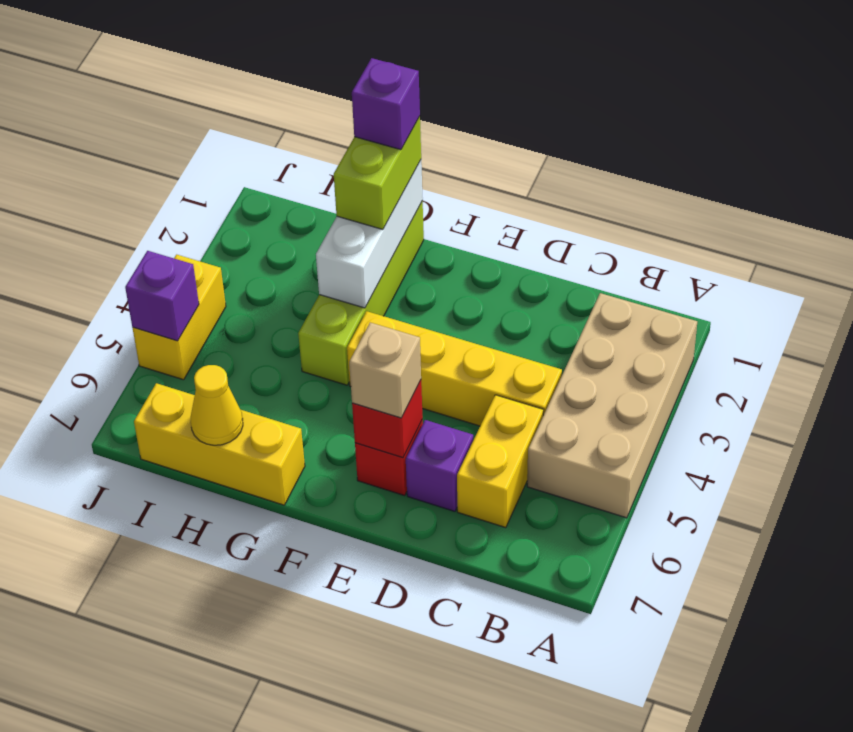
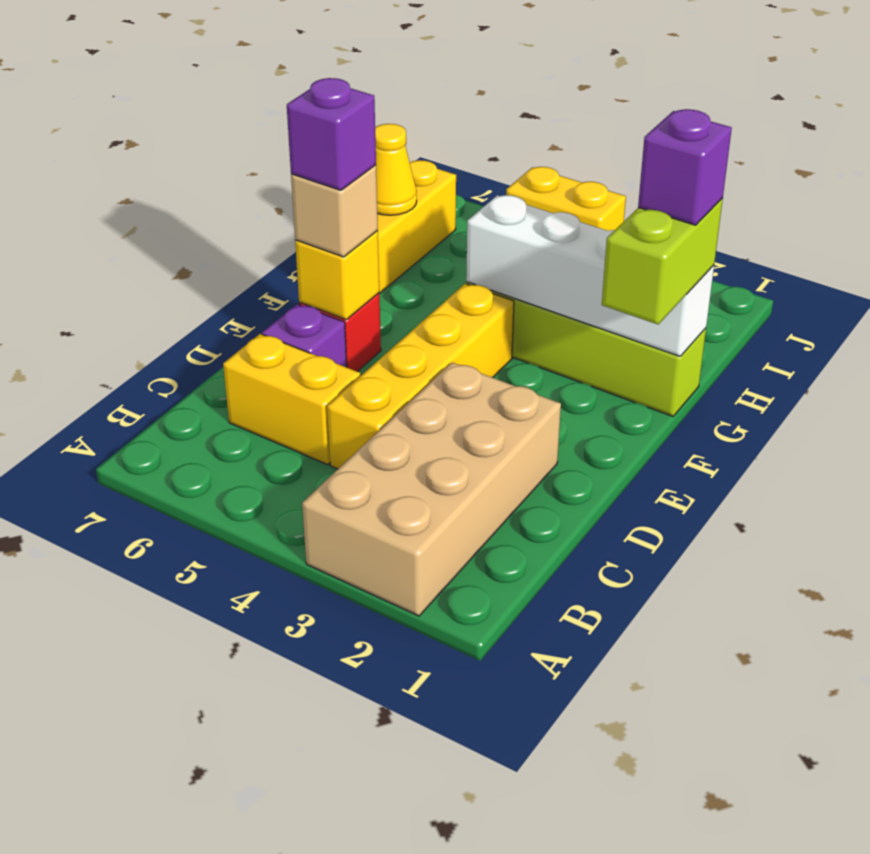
tan 2x4 brick [527,293,697,518] -> tan 2x4 brick turned to [302,363,561,616]
red 1x1 brick [352,380,423,458] -> yellow 1x1 brick [295,231,379,320]
white 1x3 brick [316,160,423,308] -> white 1x4 brick [466,195,714,356]
lime 1x2 brick [334,116,421,229] -> lime 1x2 brick turned to [602,198,723,324]
purple 1x1 brick [125,251,199,341] -> purple 1x1 brick moved to [287,78,376,190]

